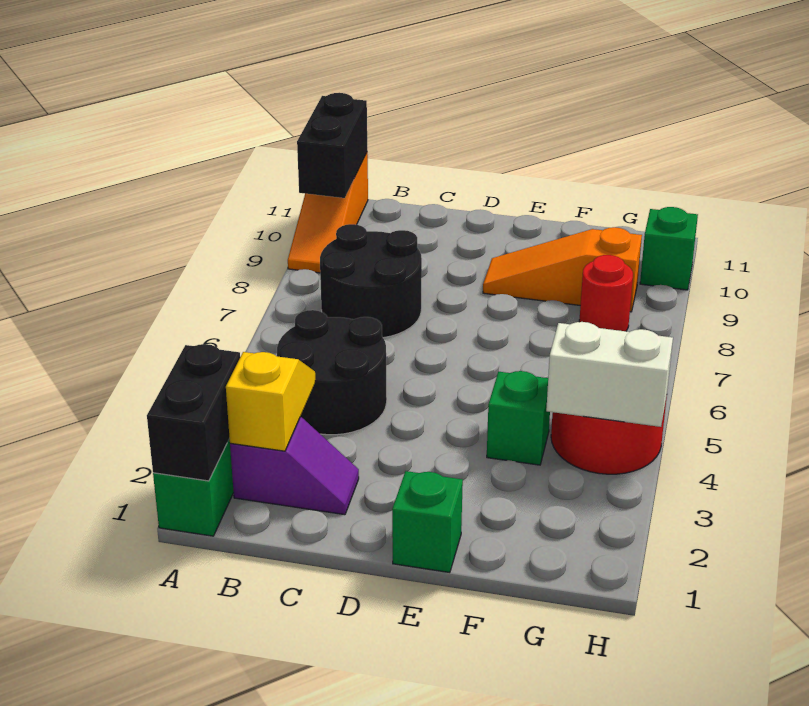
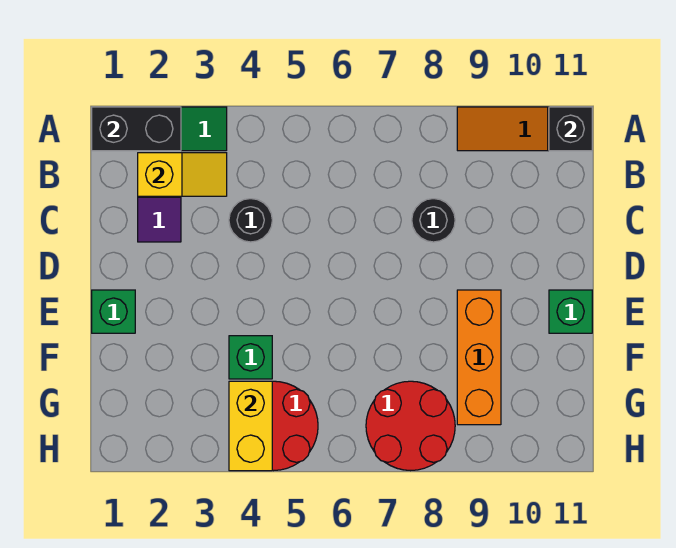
black 1x2 brick [297,93,367,198] -> black 1x1 brick [549,107,592,151]
black 2x2 round brick [277,310,387,435] -> black 1x1 round brick [229,199,272,242]
black 2x2 round brick [320,224,422,338] -> black 1x1 round brick [412,199,455,242]
orange 1x3 slope [483,227,642,312] -> orange 1x3 brick [457,290,501,425]
white 1x2 brick [546,322,673,427] -> yellow 1x2 brick [229,381,272,471]
red 1x1 round brick [579,255,633,331] -> red 2x2 round brick [366,381,455,471]
green 1x1 brick [640,207,698,290] -> green 1x1 brick moved to [549,290,592,333]

